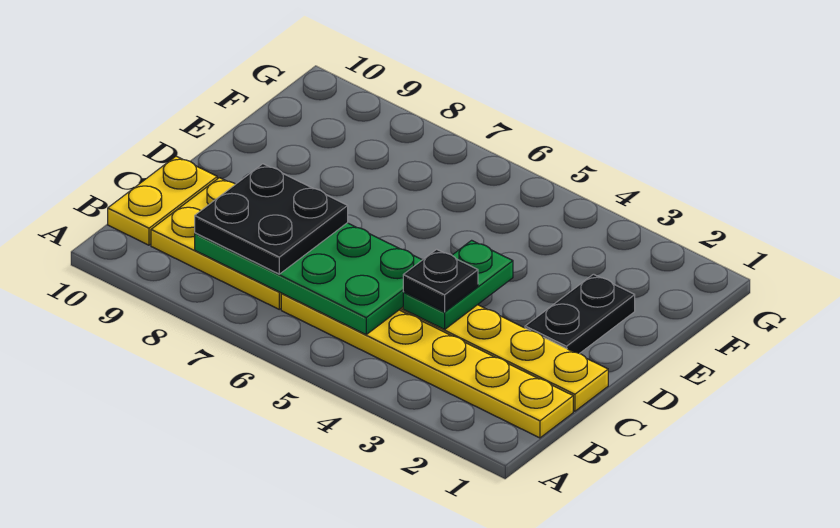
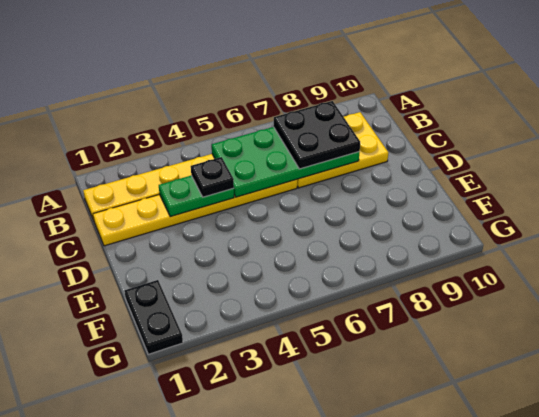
yellow 1x2 plate [108,156,217,245] -> none
green 1x2 plate [403,240,513,329] -> green 1x2 plate turned to [159,176,234,217]
black 1x2 plate [525,274,635,354] -> black 1x2 plate moved to [124,280,183,354]

